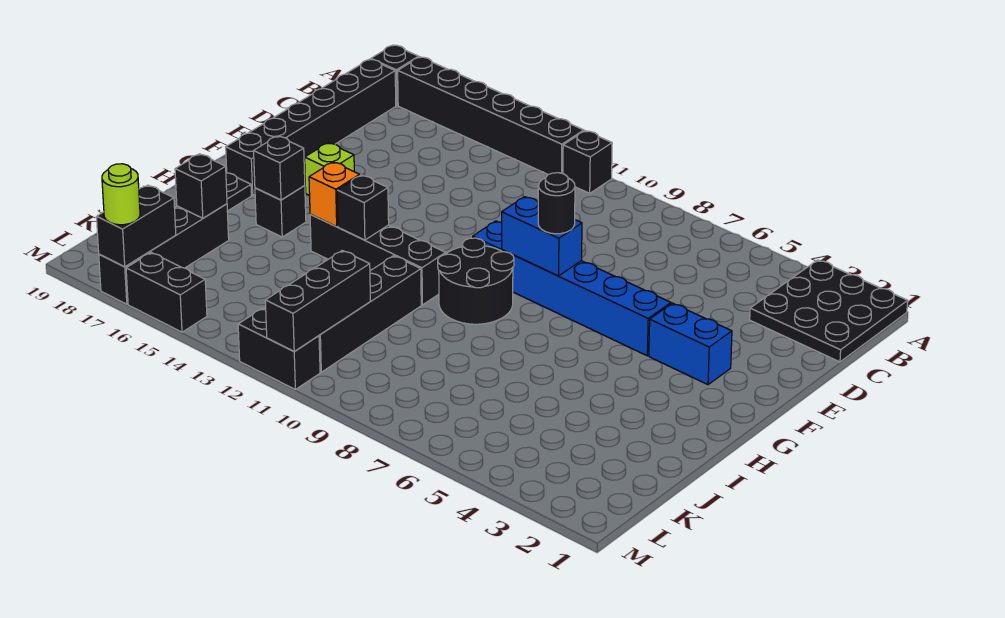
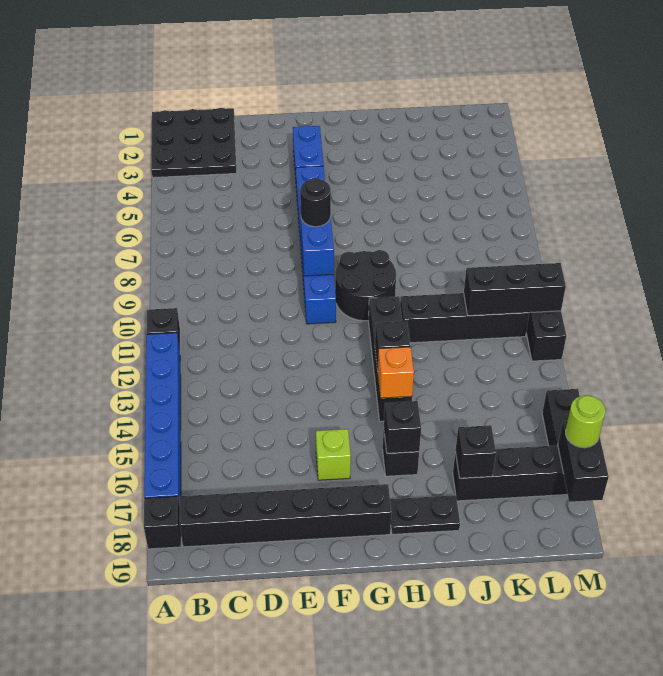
black 1x6 brick [398,57,584,175] -> blue 1x6 brick [144,333,181,507]
black 1x2 brick [97,185,176,267] -> black 1x2 brick turned to [558,421,609,502]

